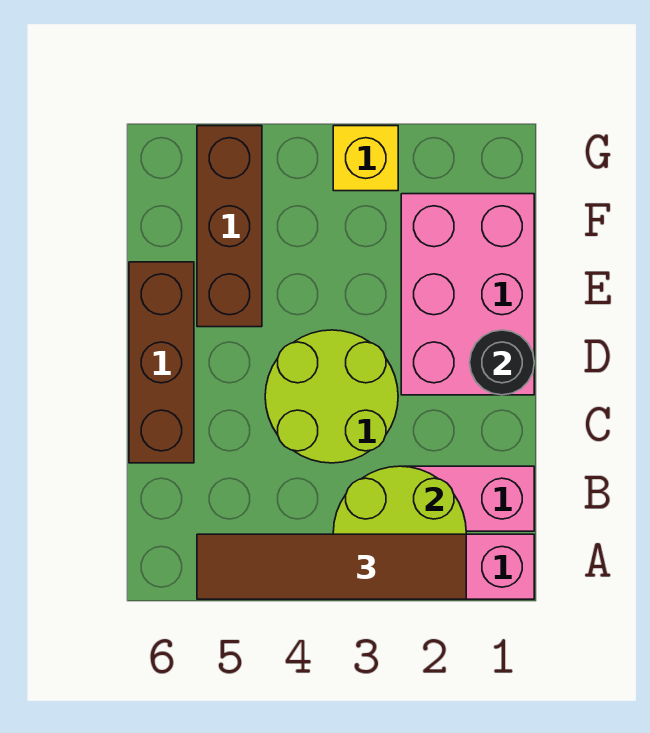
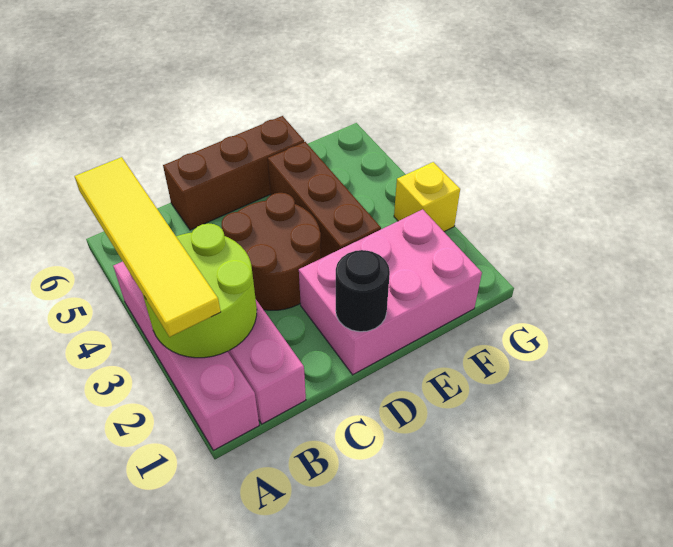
brown 1x4 tile [197,534,466,599] -> yellow 1x4 tile [74,157,221,337]
lime 2x2 round brick [265,330,398,463] -> brown 2x2 round brick [221,193,321,310]
brown 1x3 brick [197,126,262,327] -> brown 1x3 brick turned to [268,142,381,258]

